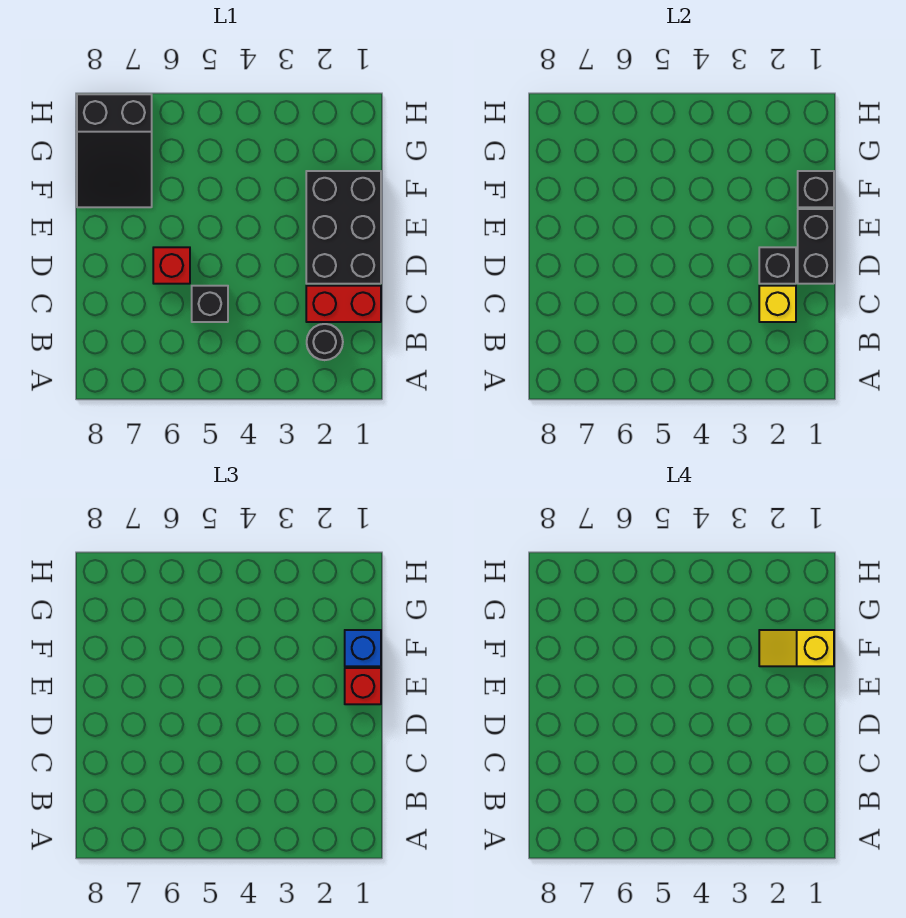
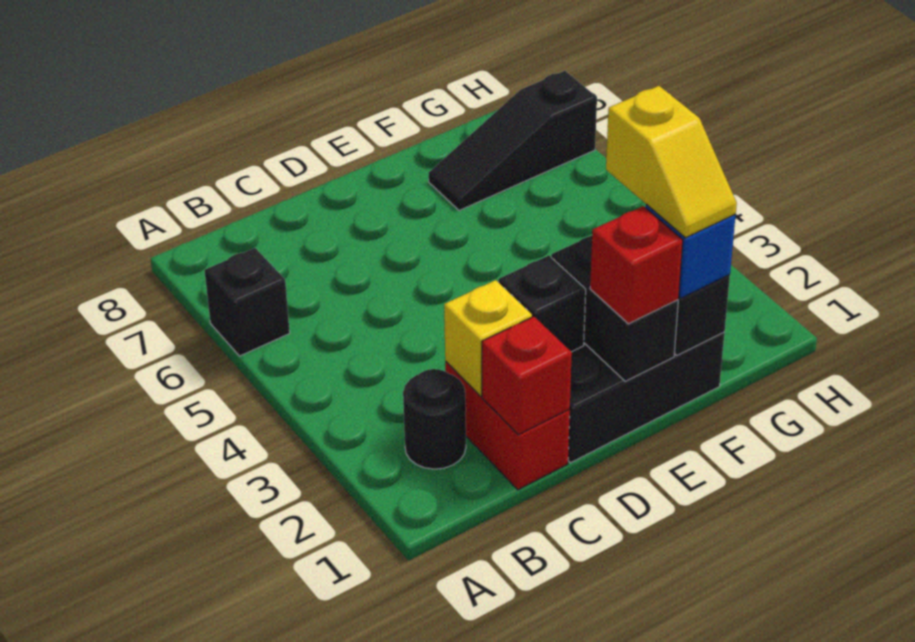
black 1x1 brick [192,286,228,322] -> black 1x1 brick moved to [204,248,290,356]
black 1x2 brick [798,209,834,284] -> black 1x2 brick turned to [551,236,678,381]
red 1x1 brick [153,247,190,284] -> red 1x1 brick moved to [482,317,572,435]
yellow 1x2 slope [759,630,834,666] -> yellow 1x2 slope turned to [606,86,737,238]
black 2x3 slope [77,94,152,207] -> black 1x3 slope [429,71,597,211]

